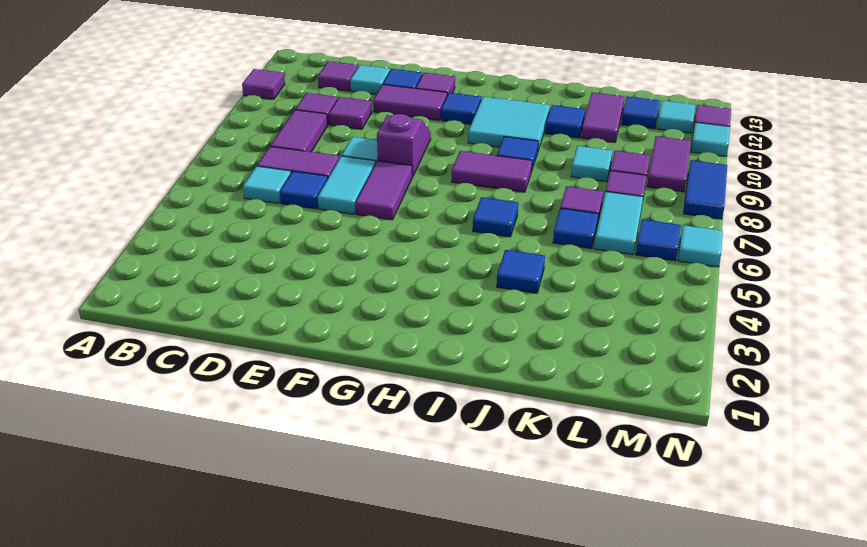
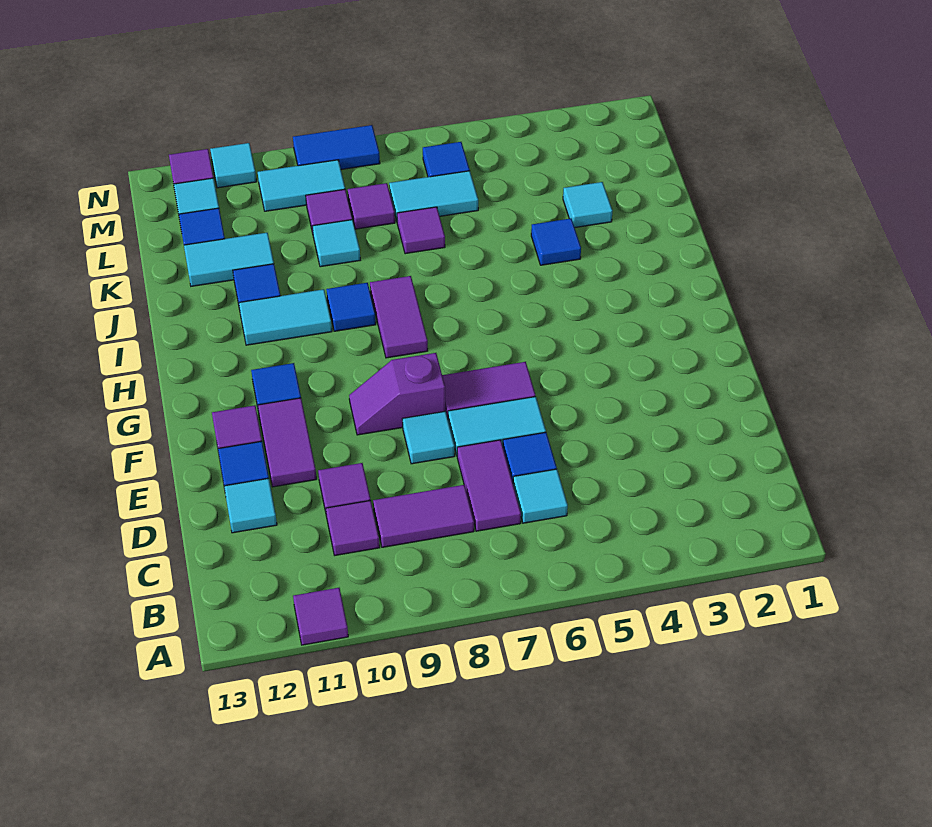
purple 1x1 tile [318,61,358,91] -> none
cyan 2x2 tile [468,97,550,150] -> cyan 1x2 tile [239,289,332,345]
blue 1x1 tile [473,197,518,237] -> none
blue 1x1 tile [553,208,599,249] -> none
purple 1x2 tile [581,92,625,142] -> cyan 1x2 tile [184,233,274,286]
purple 1x2 tile [647,136,691,192] -> cyan 1x2 tile [258,160,345,211]
cyan 1x1 tile [678,225,723,267] -> cyan 1x1 tile moved to [563,182,612,228]

